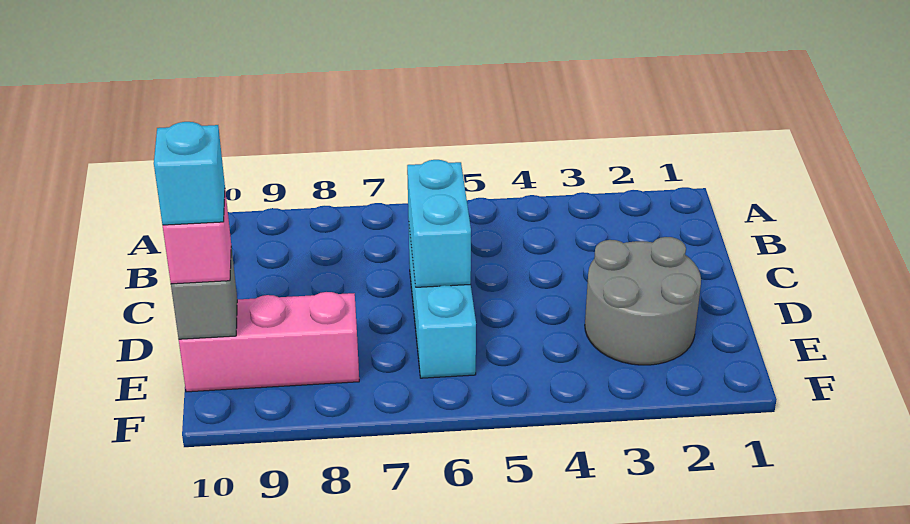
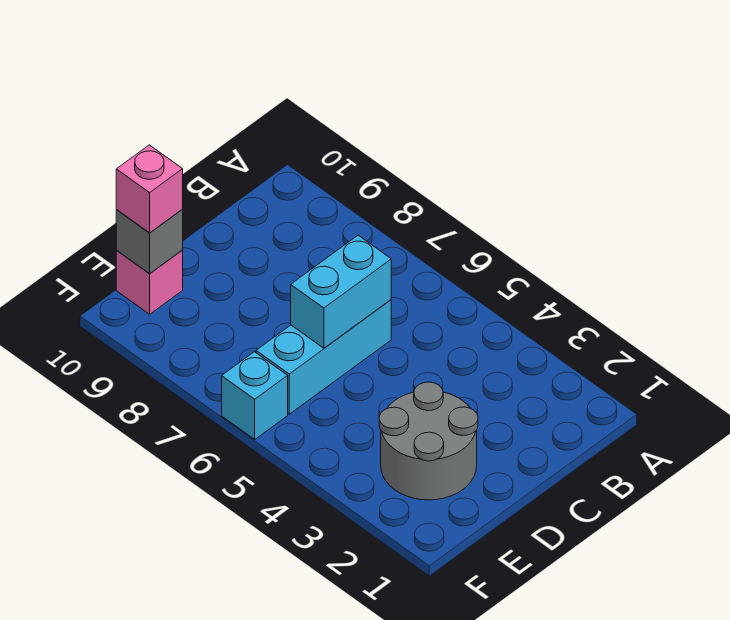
pink 1x3 brick [179,292,359,392] -> pink 1x1 brick [116,250,183,314]
cyan 1x1 brick [154,122,225,225] -> cyan 1x1 brick moved to [222,352,288,439]

